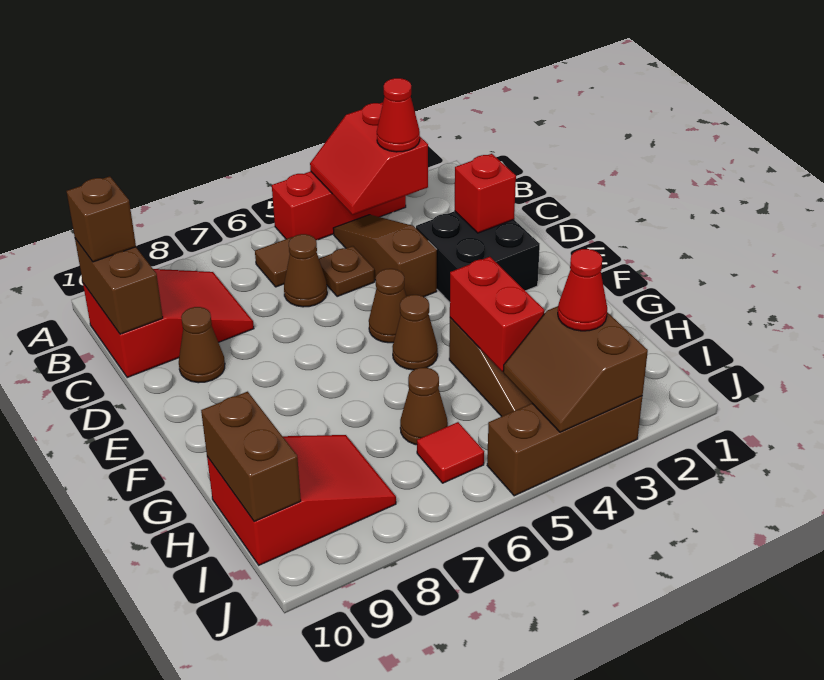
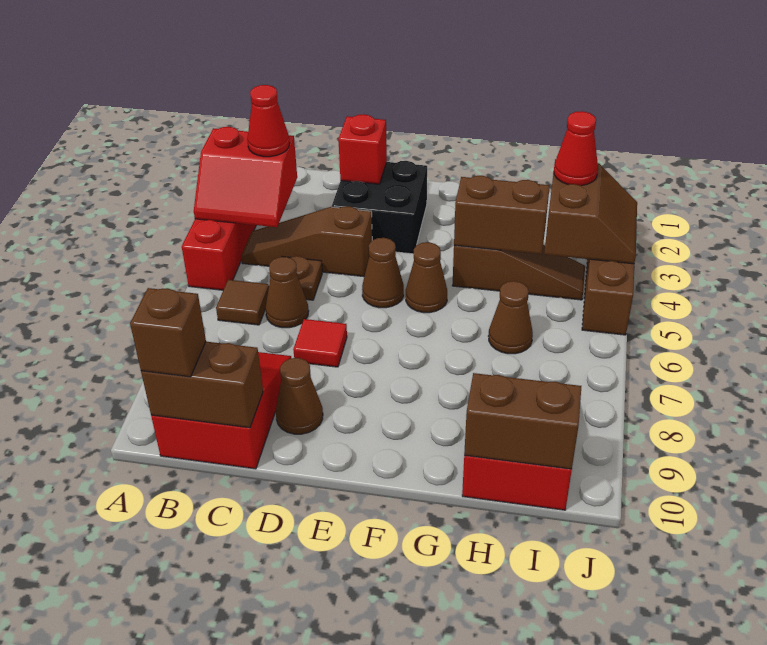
red 1x2 brick [450,257,544,372] -> brown 1x2 brick [454,176,550,254]
brown 2x2 slope [503,306,648,432] -> brown 2x2 slope turned to [544,159,637,264]
red 1x1 tile [417,422,484,483] -> red 1x1 tile moved to [293,319,347,367]

